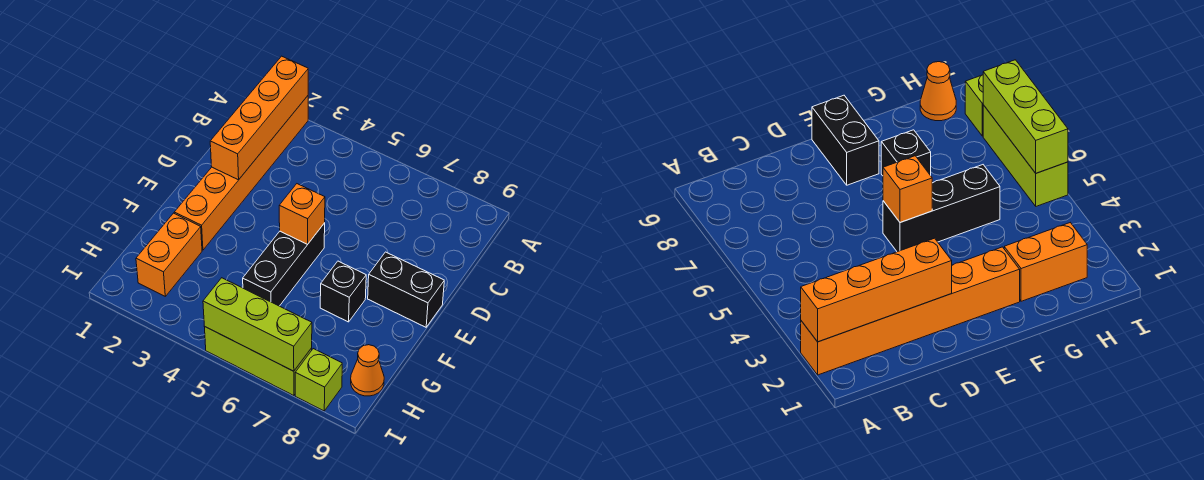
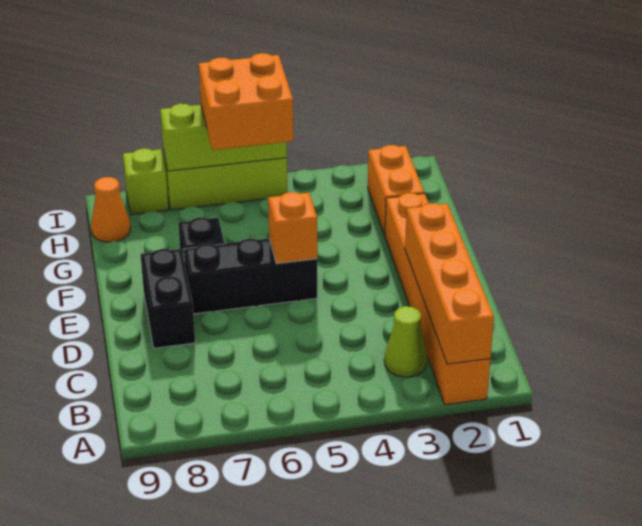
none -> lime 1x1 cone [384,306,427,377]
black 1x3 brick [243,223,325,306] -> black 1x3 brick turned to [184,239,317,314]
black 1x2 brick [368,252,444,327] -> black 1x2 brick turned to [140,249,195,348]
none -> orange 2x2 brick [199,53,294,150]

